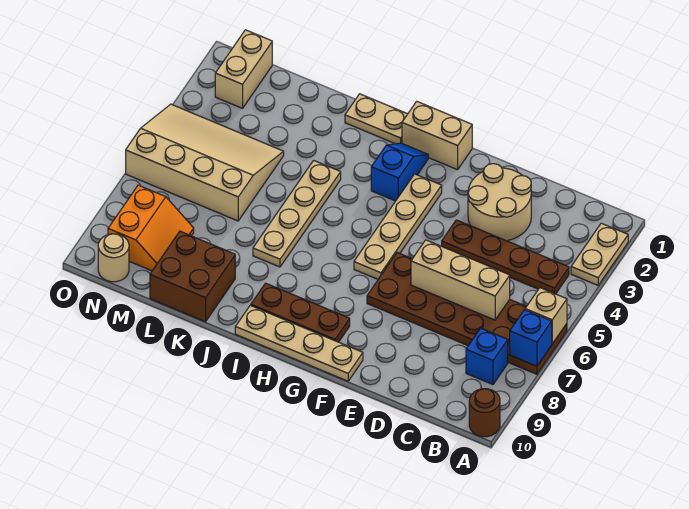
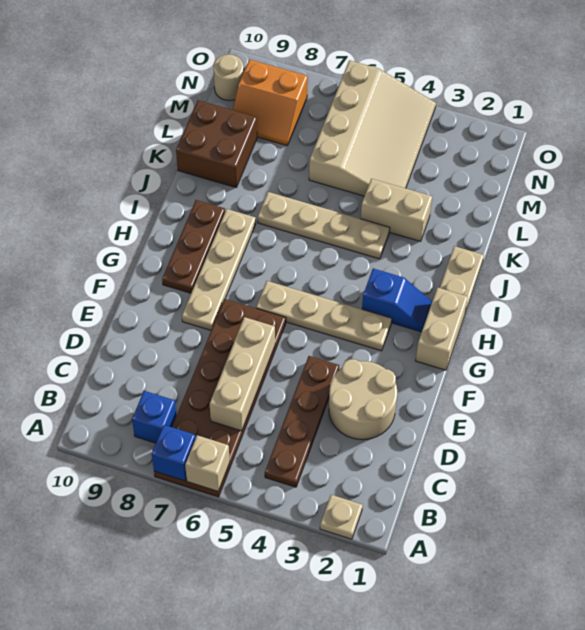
tan 1x2 plate [571,223,628,285] -> tan 1x1 plate [320,495,363,539]
brown 1x1 round brick [469,389,500,437] -> none
tan 1x4 plate [235,305,363,381] -> tan 1x4 plate moved to [182,209,256,330]
tan 1x2 brick [215,30,272,108] -> tan 1x2 brick moved to [361,179,432,241]

